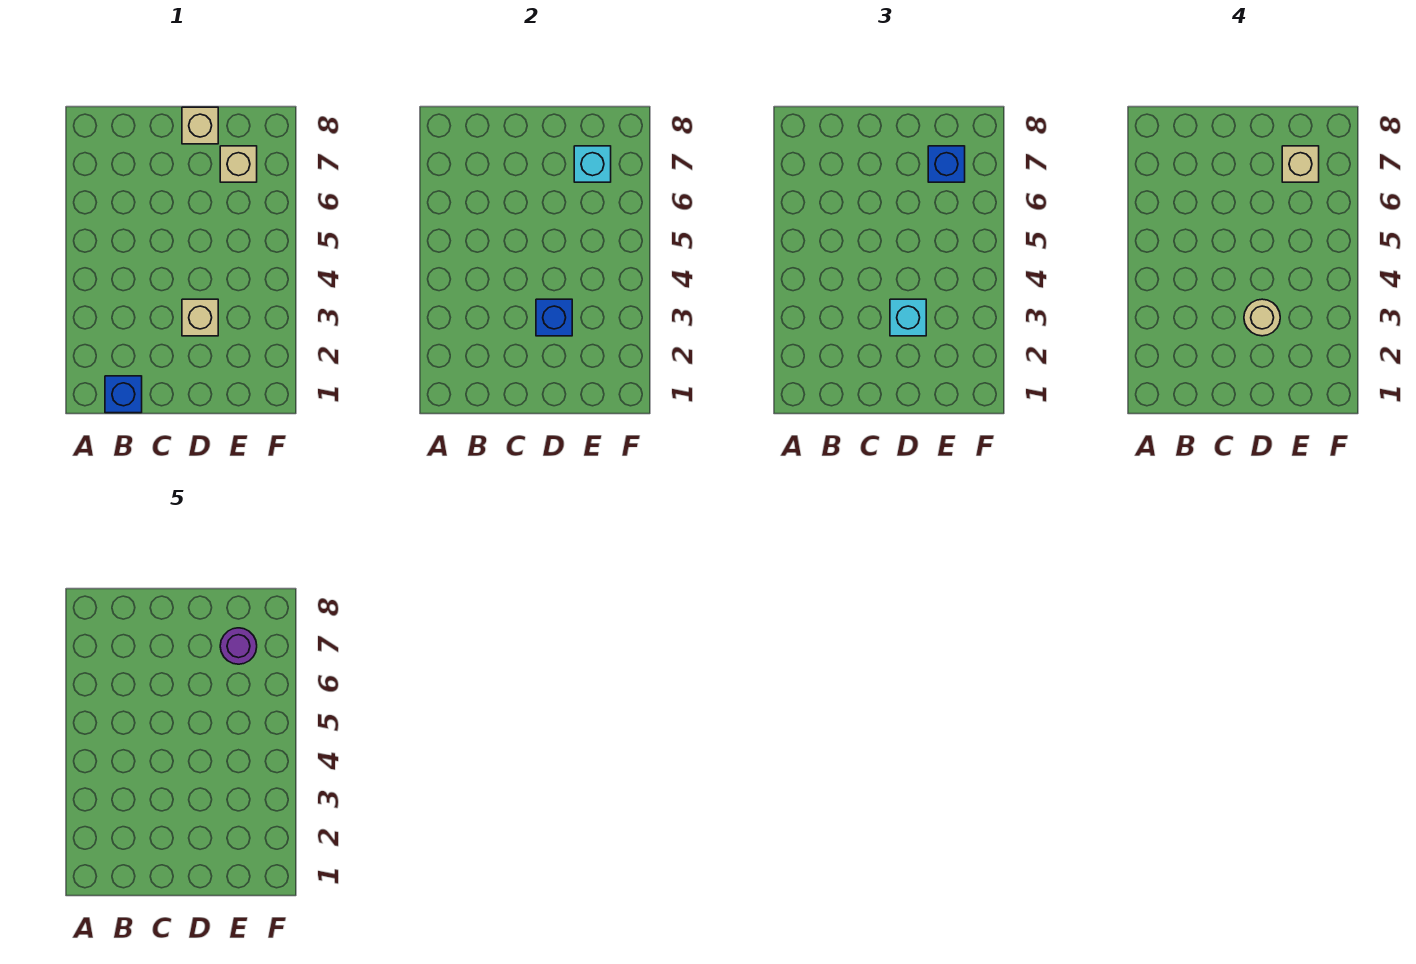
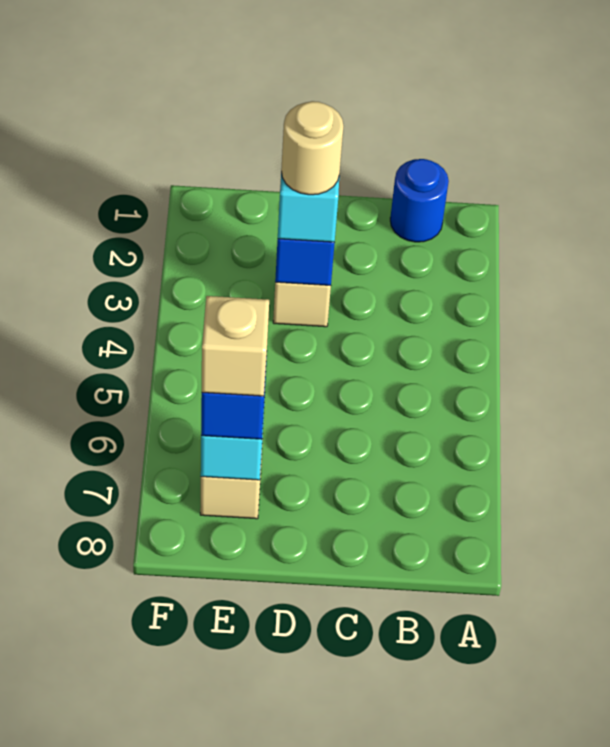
blue 1x1 brick [105,376,142,413] -> blue 1x1 round brick [390,159,449,242]
tan 1x1 brick [182,107,218,144] -> none
purple 1x1 round brick [220,628,257,664] -> none

